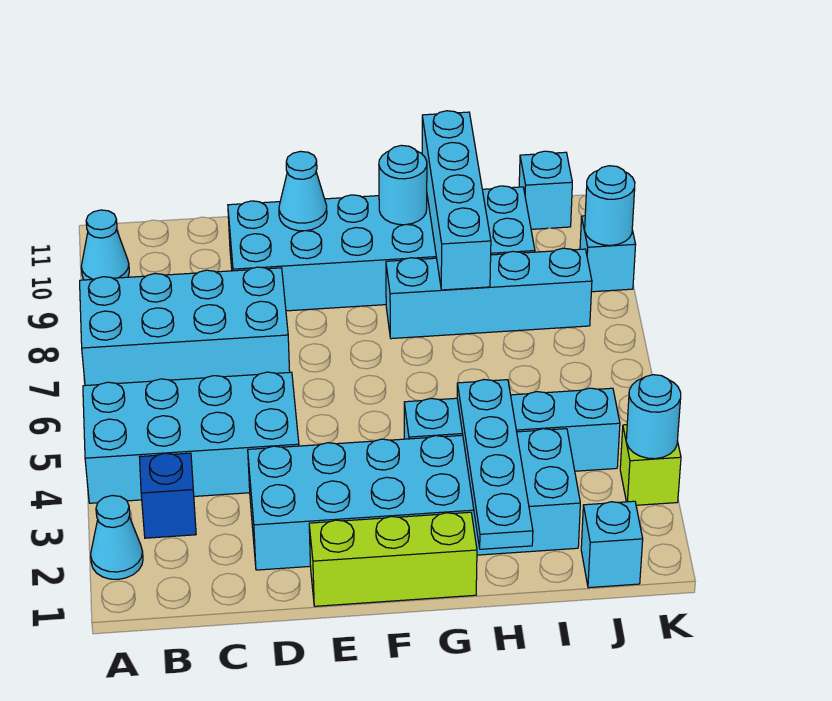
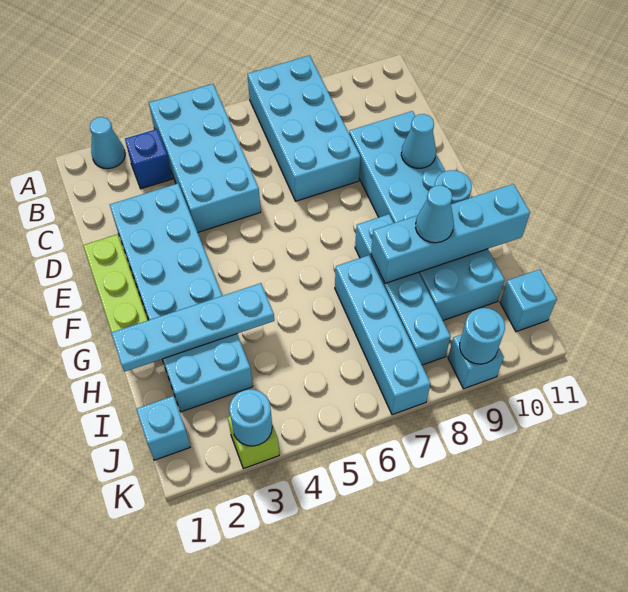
cyan 1x1 cone [81,210,129,280] -> cyan 1x1 cone moved to [416,185,454,243]
cyan 1x4 brick [404,388,620,471] -> cyan 1x4 brick moved to [335,255,431,415]

